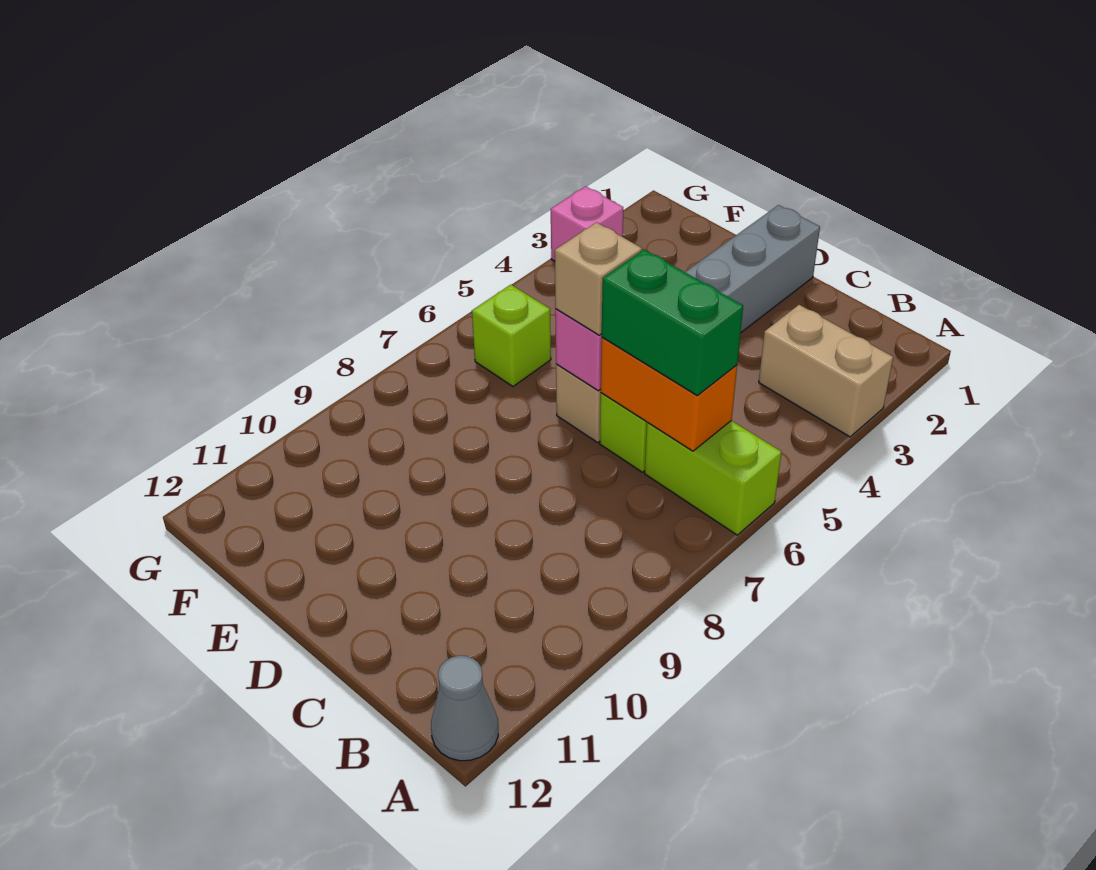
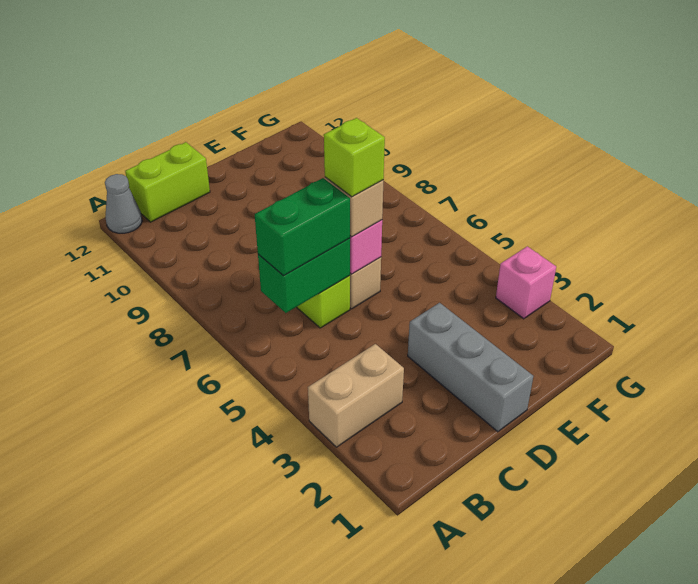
lime 1x2 brick [645,421,782,535] -> lime 1x2 brick moved to [125,142,210,222]
orange 1x2 brick [601,338,737,451] -> green 1x2 brick [258,238,350,313]
lime 1x1 brick [472,285,551,386] -> lime 1x1 brick moved to [324,118,385,197]

